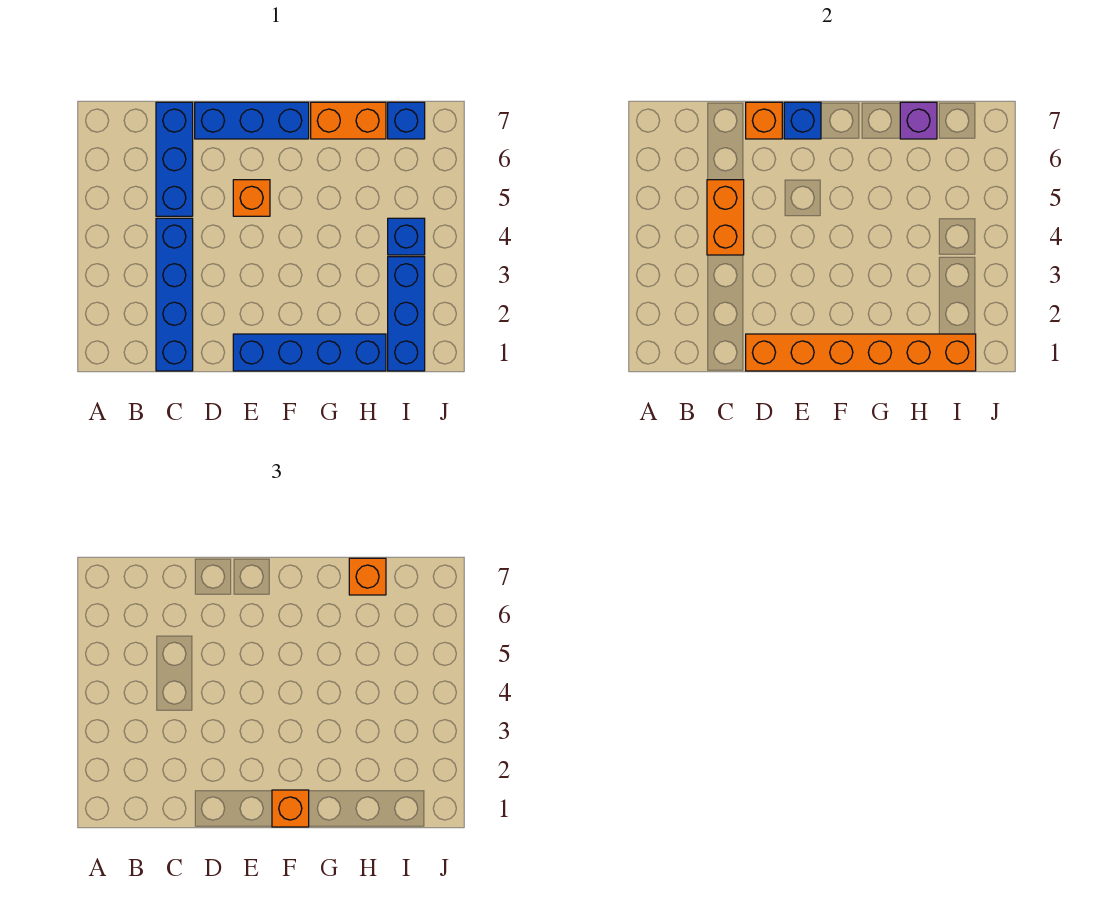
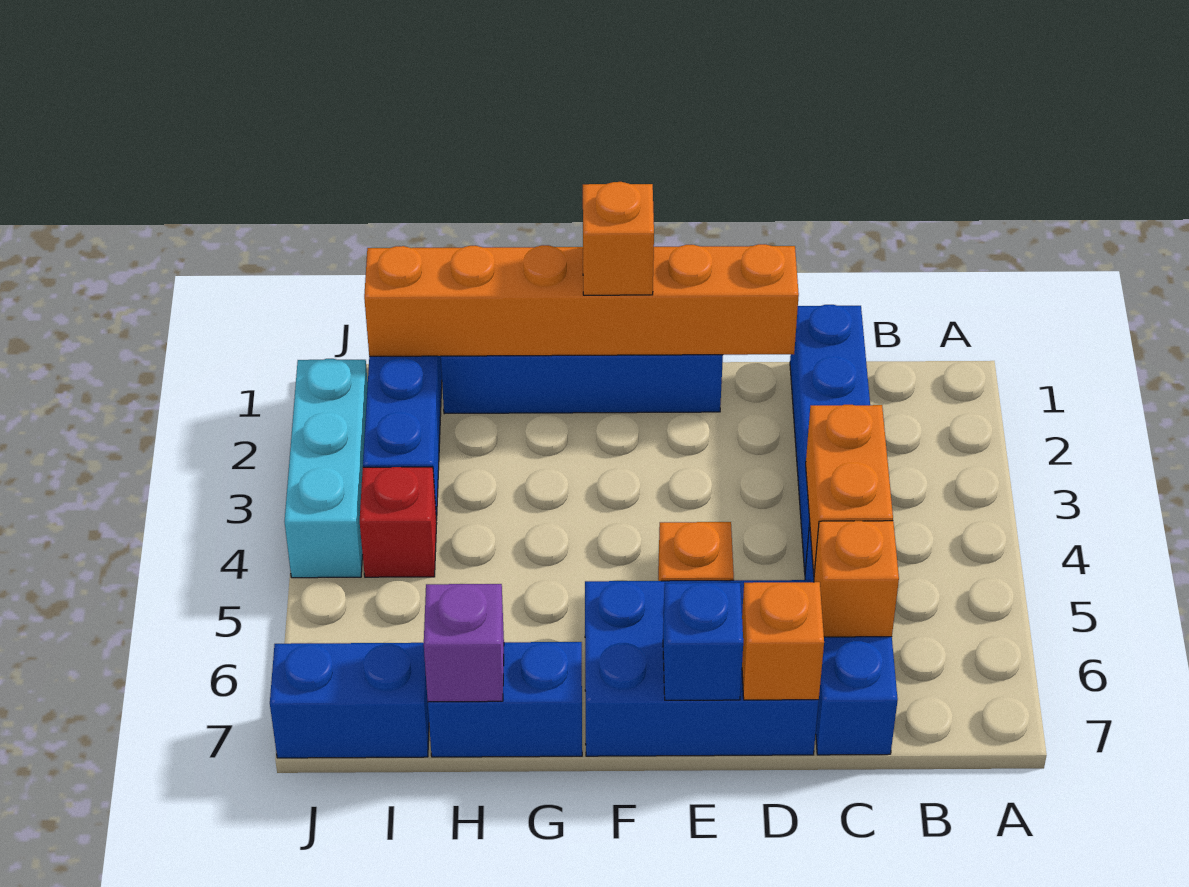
blue 1x3 brick [195,102,309,139] -> blue 2x3 brick [585,580,819,756]
orange 1x2 brick [311,102,386,139] -> blue 1x2 brick [428,642,582,757]
orange 1x1 brick [349,558,386,595] -> orange 1x1 brick moved to [814,521,899,637]
blue 1x1 brick [388,218,425,255] -> red 1x1 brick [360,467,437,577]
blue 1x1 brick [388,102,425,139] -> blue 1x2 brick [270,643,429,758]
none -> cyan 1x3 brick [285,359,368,578]

